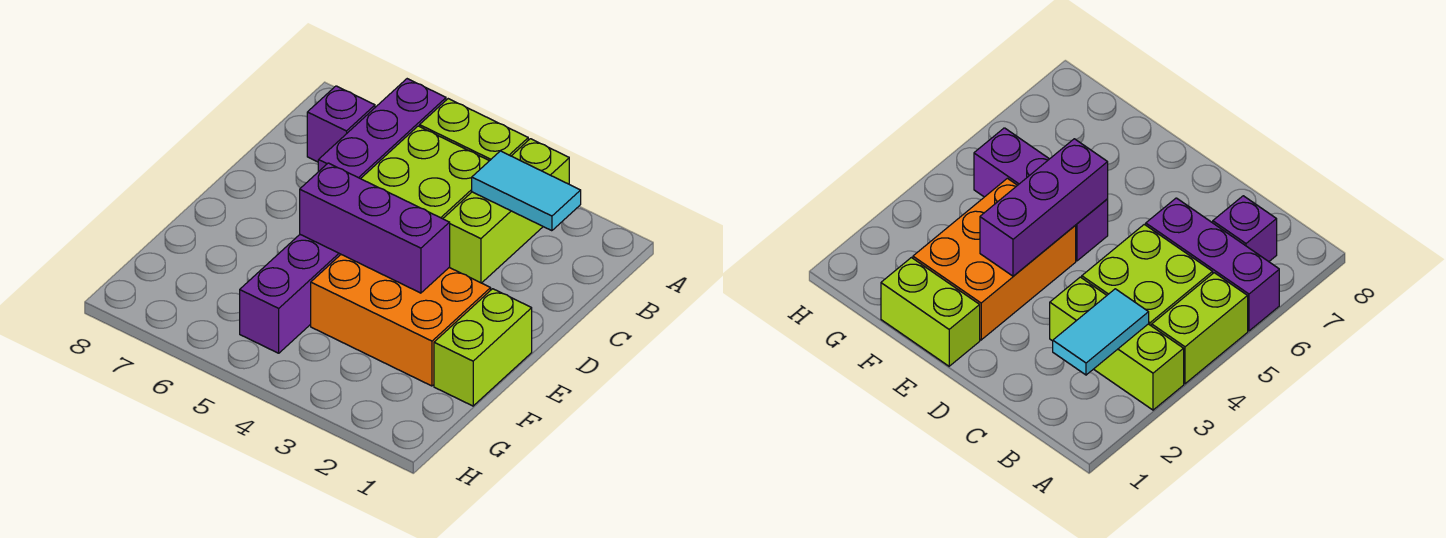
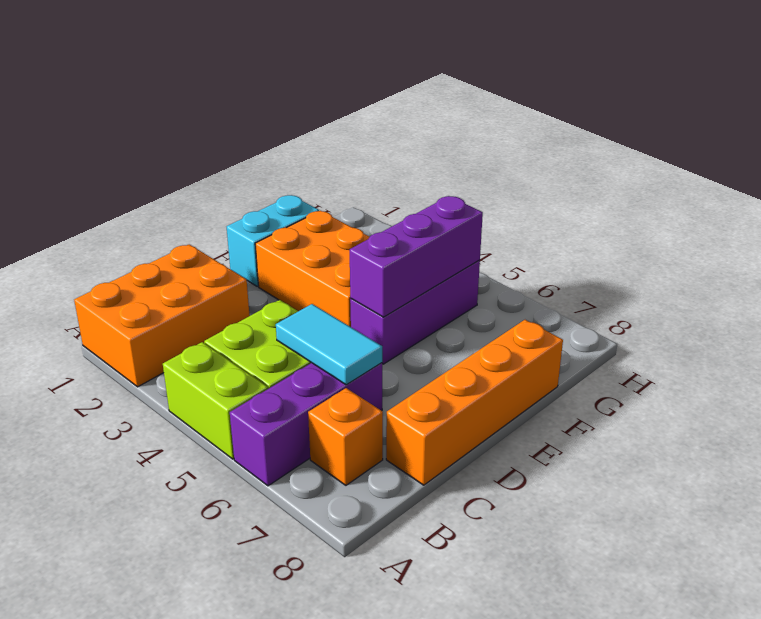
none -> orange 2x3 brick [74,244,250,387]
lime 1x3 brick [443,139,569,283] -> none
cyan 1x2 tile [472,151,581,231] -> cyan 1x2 tile moved to [276,304,382,385]
purple 1x1 brick [307,86,375,162] -> orange 1x1 brick [308,388,383,485]
none -> orange 1x4 brick [386,320,563,485]
lime 1x2 brick [434,289,532,406] -> cyan 1x2 brick [227,195,319,286]
purple 1x3 brick [300,163,450,293] -> purple 1x3 brick turned to [350,196,483,317]

